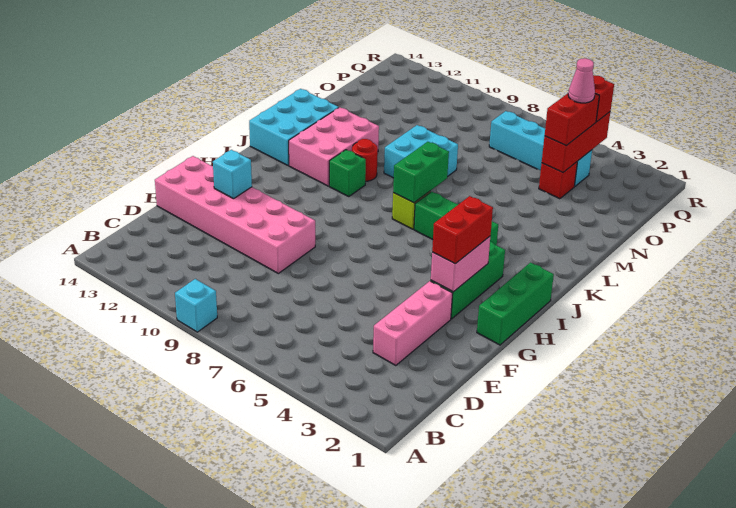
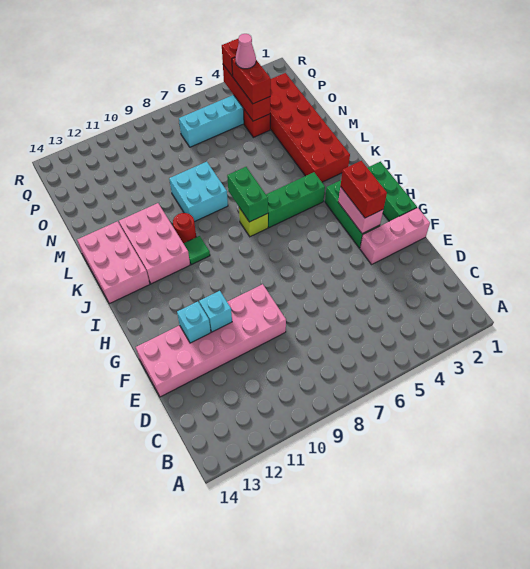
cyan 1x1 brick [175,279,217,332] -> cyan 1x1 brick moved to [199,291,232,332]
pink 1x3 brick [373,281,453,366] -> pink 1x3 brick turned to [360,208,430,264]
green 1x1 brick [329,150,366,197] -> green 1x1 tile [184,236,210,265]
cyan 2x3 brick [249,89,339,165] -> pink 2x3 brick [77,221,150,304]
none -> red 2x6 brick [270,73,350,182]

